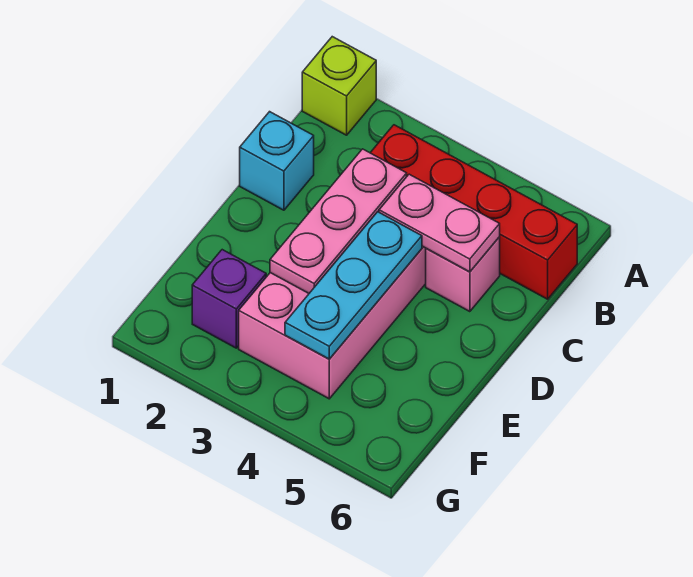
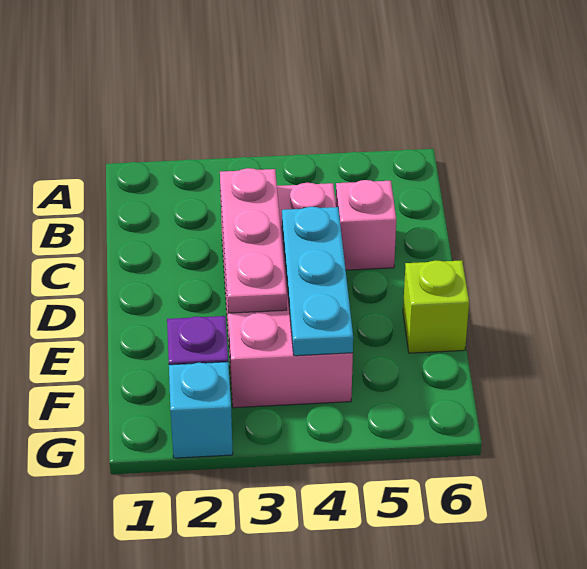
lime 1x1 brick [302,37,376,135] -> lime 1x1 brick moved to [403,260,469,353]
red 1x4 brick [370,125,577,299] -> none
cyan 1x1 brick [240,112,314,210] -> cyan 1x1 brick moved to [169,362,233,458]
pink 1x2 plate [379,174,500,272] -> none

